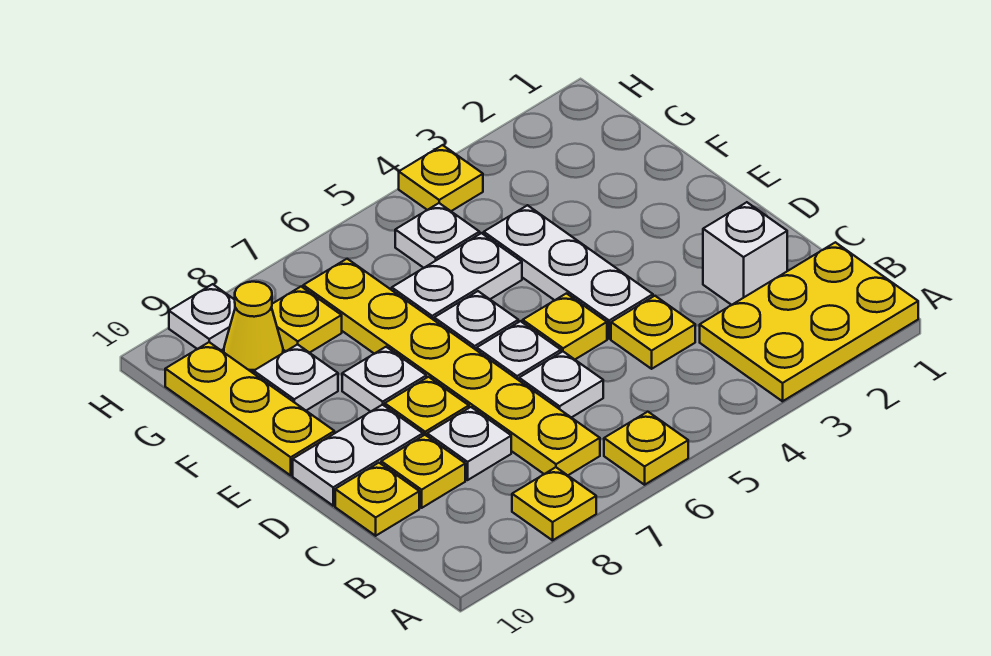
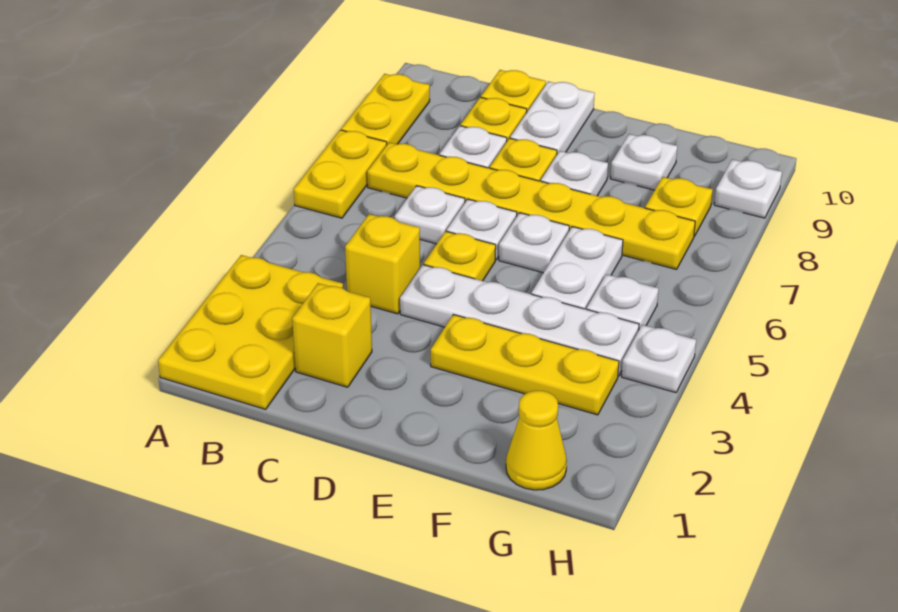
yellow 1x1 plate [604,412,688,485] -> yellow 1x2 plate [294,130,387,218]
yellow 1x1 plate [512,467,596,540] -> yellow 1x2 plate [341,74,430,144]
white 1x1 brick [703,202,787,305] -> yellow 1x1 brick [292,283,372,387]
yellow 1x1 plate [611,296,695,369] -> yellow 1x1 brick [345,214,420,314]
white 1x3 plate [484,205,653,339] -> white 1x4 plate [400,265,639,376]
yellow 1x3 plate [165,342,334,475] -> yellow 1x3 plate moved to [431,314,619,415]
yellow 1x1 cone [224,282,283,373] -> yellow 1x1 cone moved to [506,391,567,490]
yellow 1x1 plate [399,145,483,211] -> white 1x1 plate [622,325,696,393]

